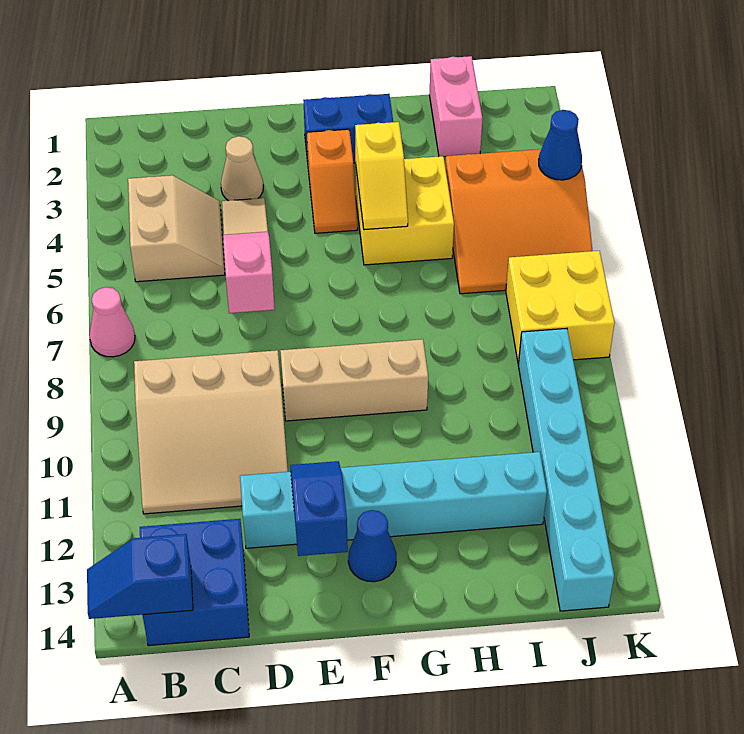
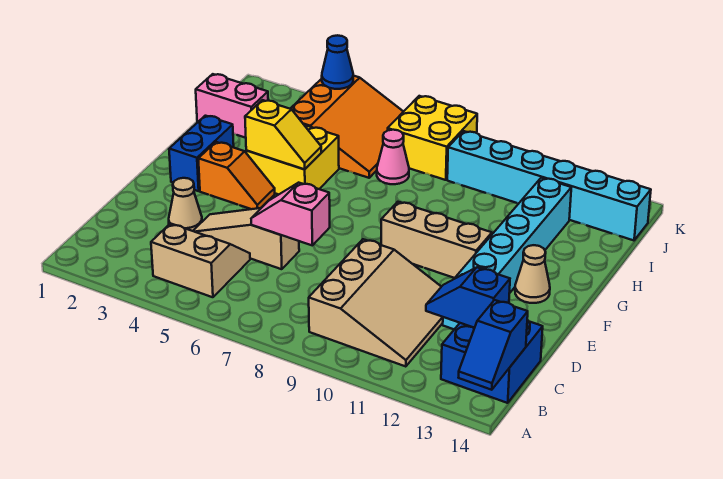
pink 1x1 cone [89,287,135,357] -> pink 1x1 cone moved to [377,130,409,184]
tan 1x3 brick [280,339,428,421] -> tan 1x3 brick turned to [381,202,492,278]
blue 1x2 slope [290,461,348,556] -> blue 1x2 slope moved to [426,267,510,328]
blue 1x1 cone [348,510,397,582] -> tan 1x1 cone [515,245,550,303]

